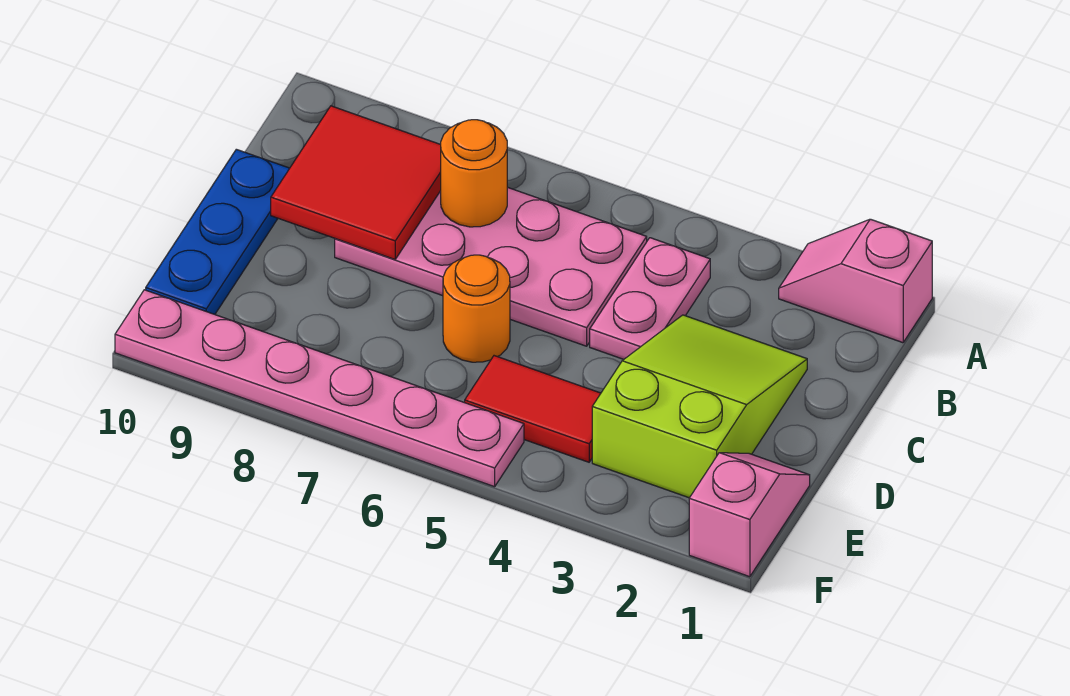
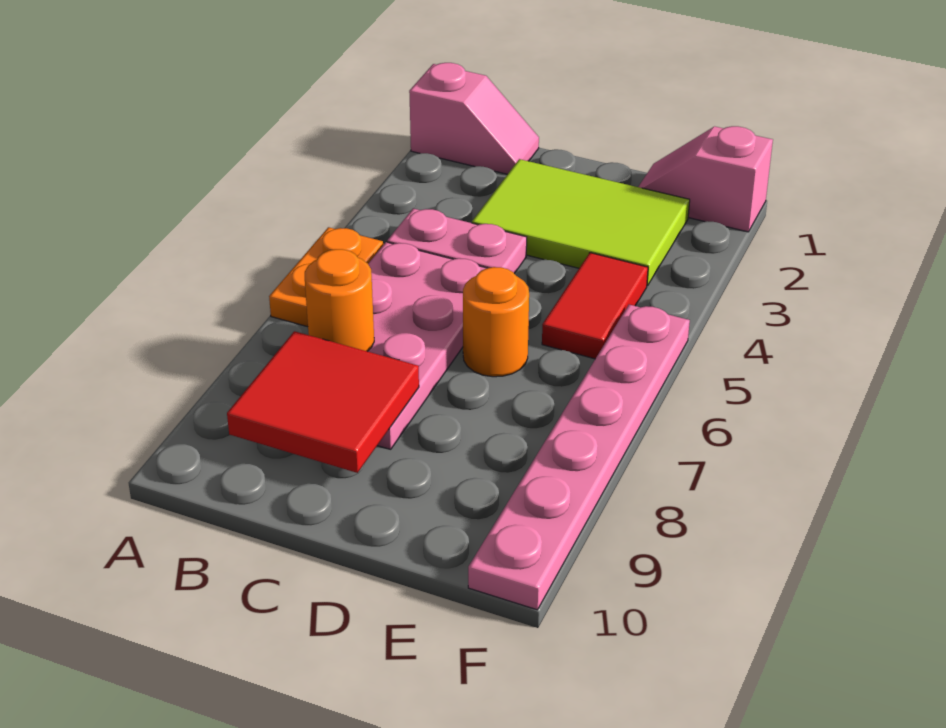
pink 1x2 slope [779,219,932,343] -> pink 1x2 slope turned to [409,63,539,174]
none -> orange 1x2 plate [269,227,383,327]
lime 2x3 slope [592,315,807,498] -> lime 2x3 tile [472,159,690,286]
blue 1x3 plate [146,149,290,314] -> none

